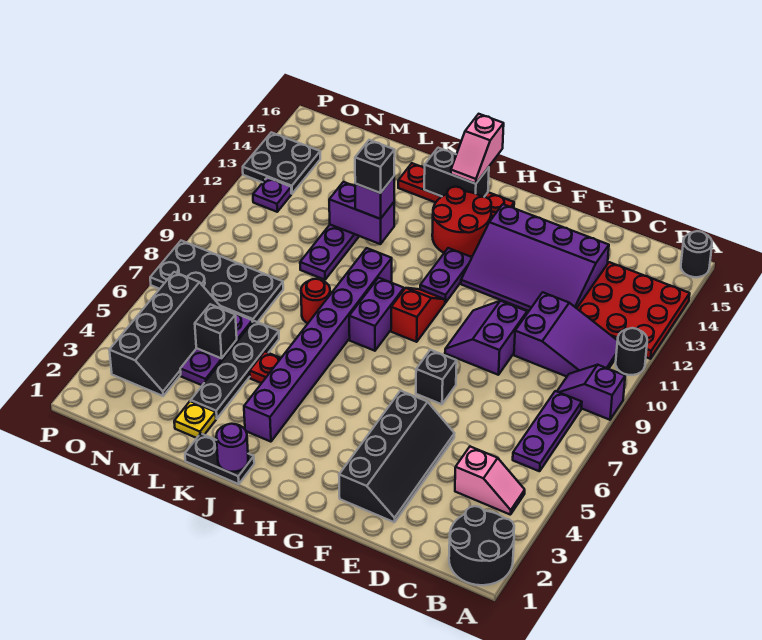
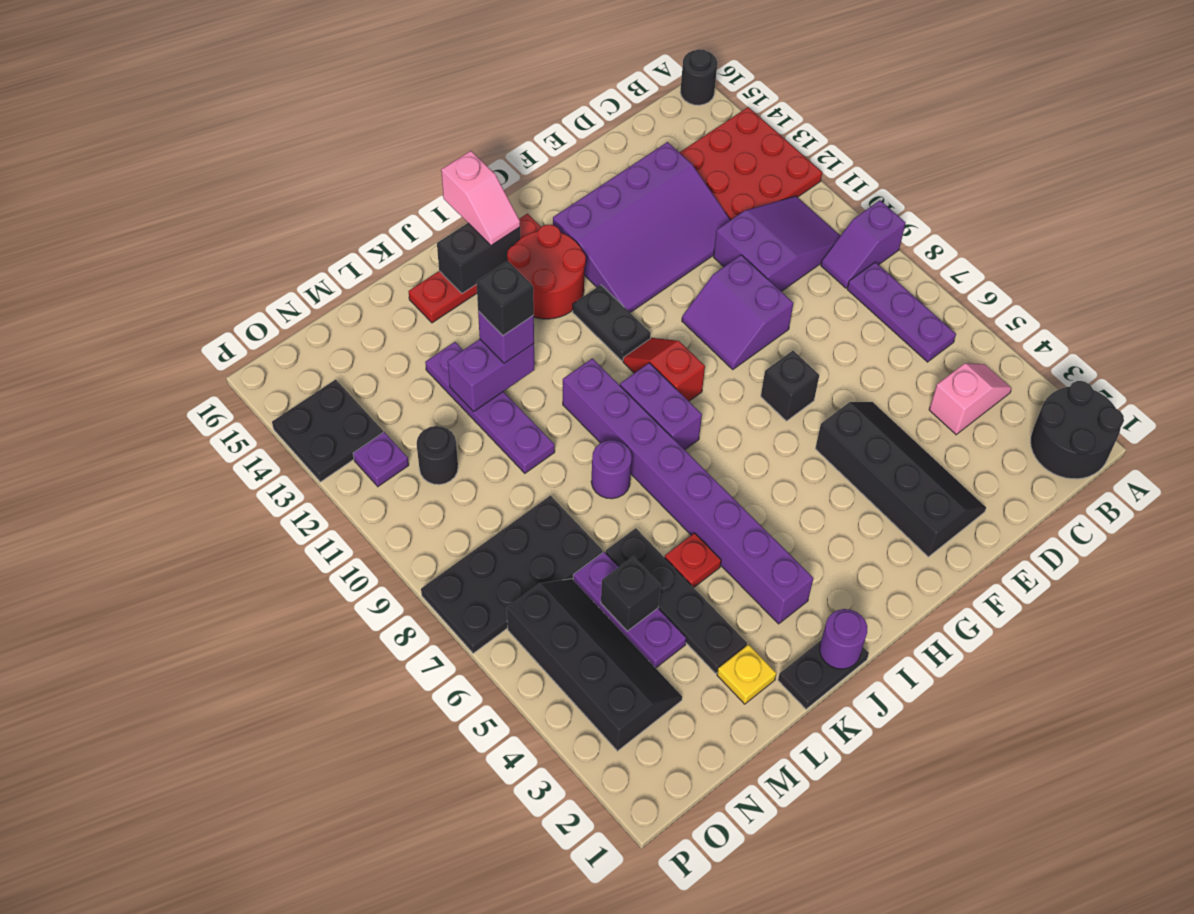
black 1x1 round brick [616,328,647,375] -> black 1x1 round brick moved to [417,426,458,485]
purple 1x2 plate [420,248,472,303] -> black 1x2 plate [573,285,651,361]
red 1x1 round brick [301,279,330,323] -> purple 1x1 round brick [591,440,632,499]

